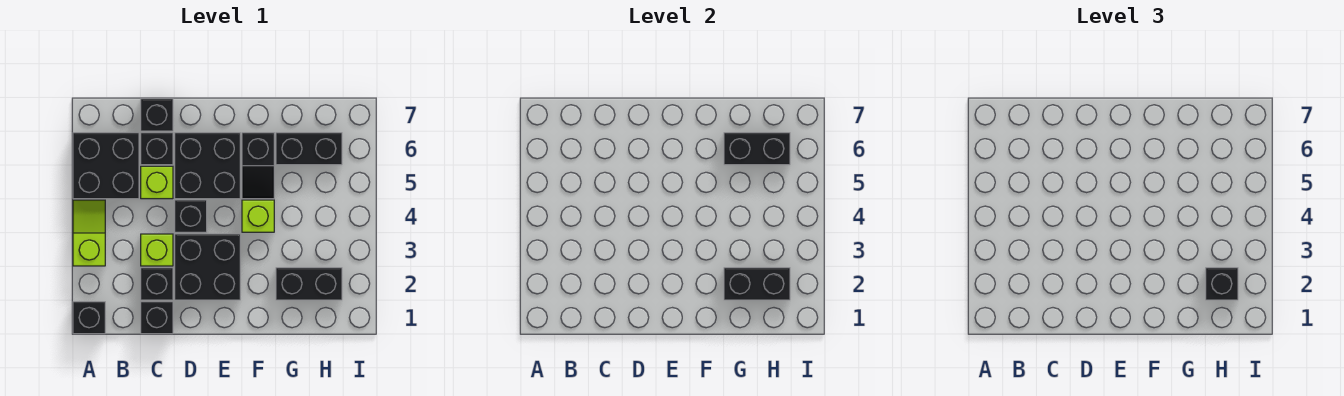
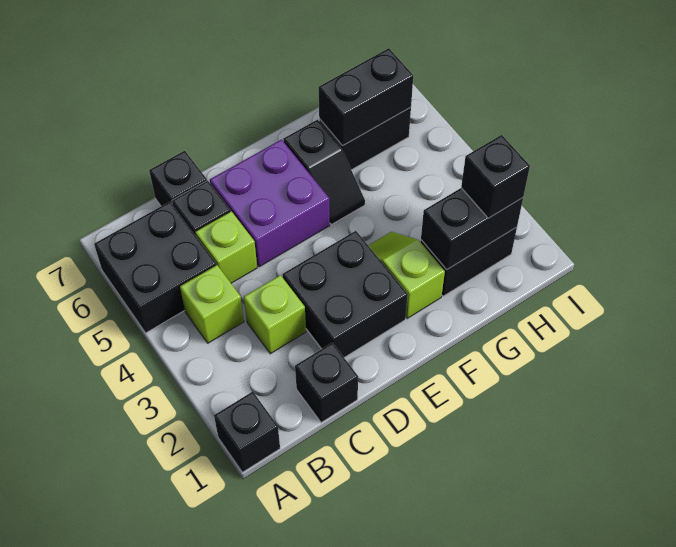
lime 1x2 slope [73,200,105,266] -> lime 1x2 slope moved to [368,232,445,318]
black 1x1 brick [141,268,173,300] -> none
black 1x1 brick [175,200,207,232] -> none
black 2x2 brick [175,133,240,199] -> purple 2x2 brick [210,140,330,267]
lime 1x1 brick [242,200,274,232] -> lime 1x1 brick moved to [180,265,244,343]

